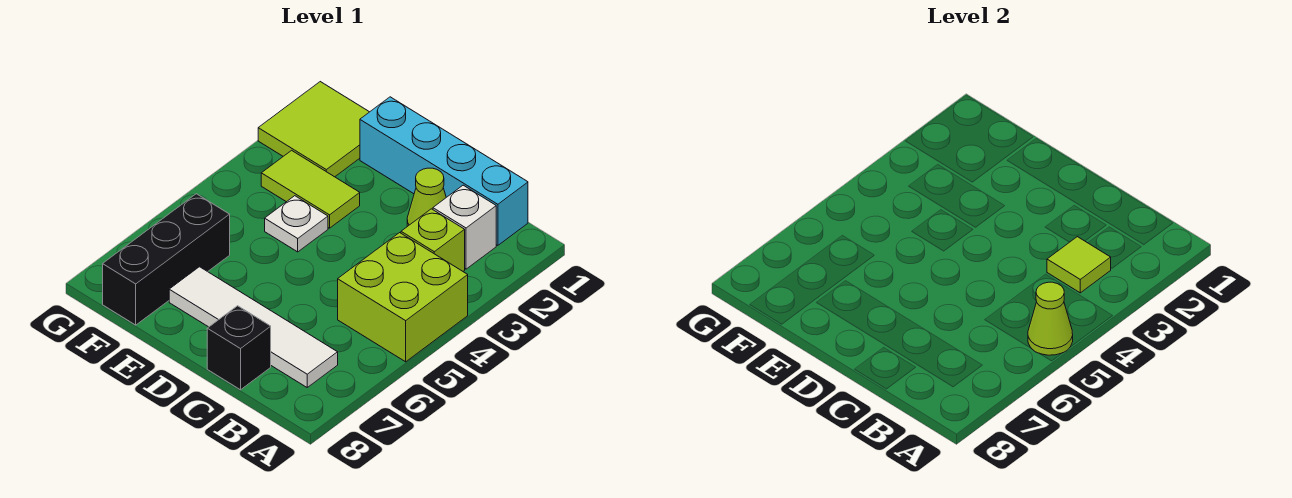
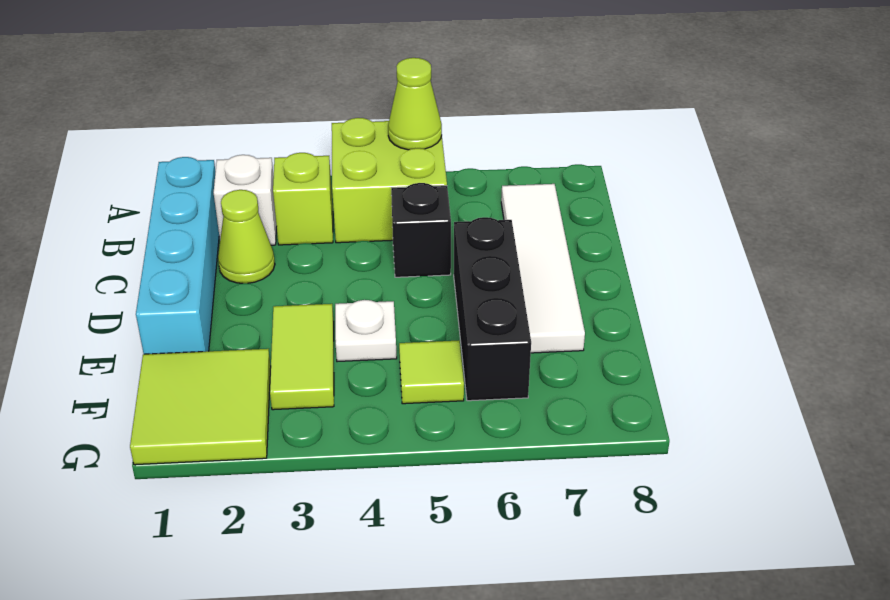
lime 1x1 tile [1047,237,1111,293] -> lime 1x1 tile moved to [399,341,464,404]
black 1x1 brick [207,306,271,390] -> black 1x1 brick moved to [391,183,451,277]
black 1x3 brick [103,194,230,325] -> black 1x3 brick turned to [454,217,531,401]

